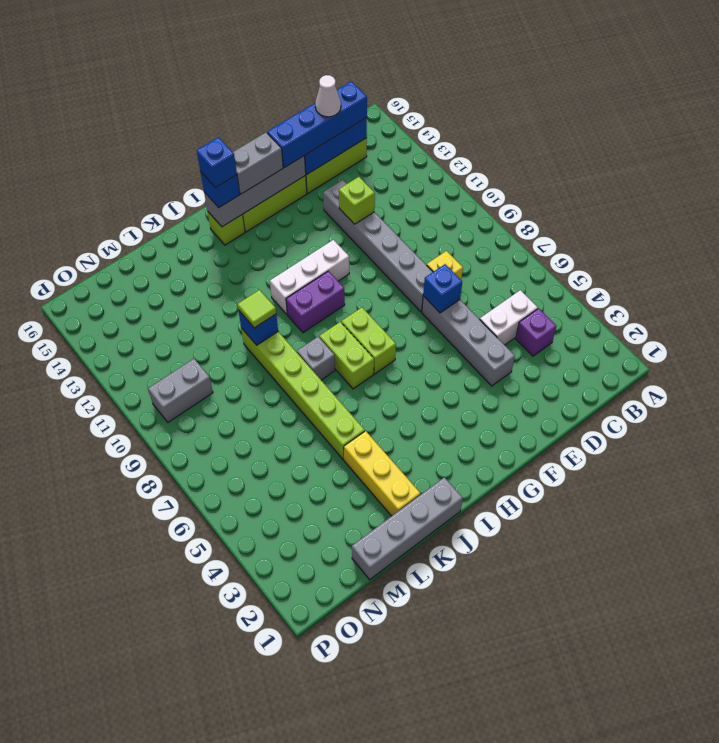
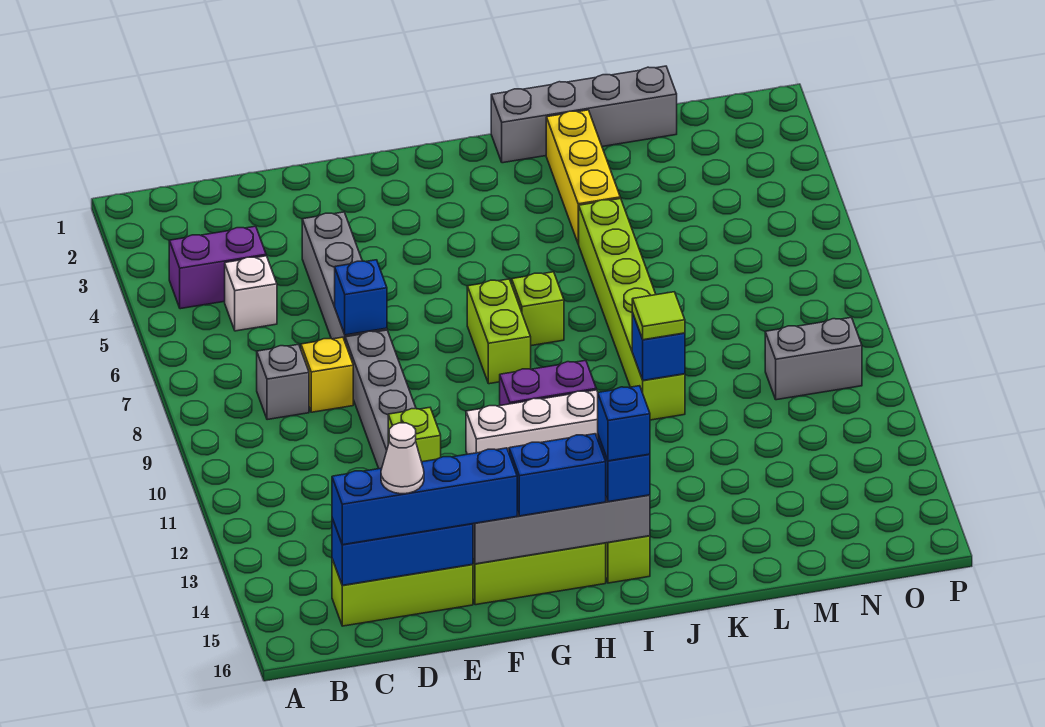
purple 1x1 brick [516,308,556,356] -> purple 1x2 brick [169,226,266,309]
white 1x2 brick [480,290,538,345] -> white 1x1 brick [225,256,277,331]
grey 1x2 brick [233,132,283,194] -> blue 1x2 brick [509,434,606,516]
lime 1x2 brick [319,322,374,389] -> lime 1x1 brick [512,272,564,346]
grey 1x1 brick [297,337,335,380] -> grey 1x1 brick moved to [257,344,309,420]

